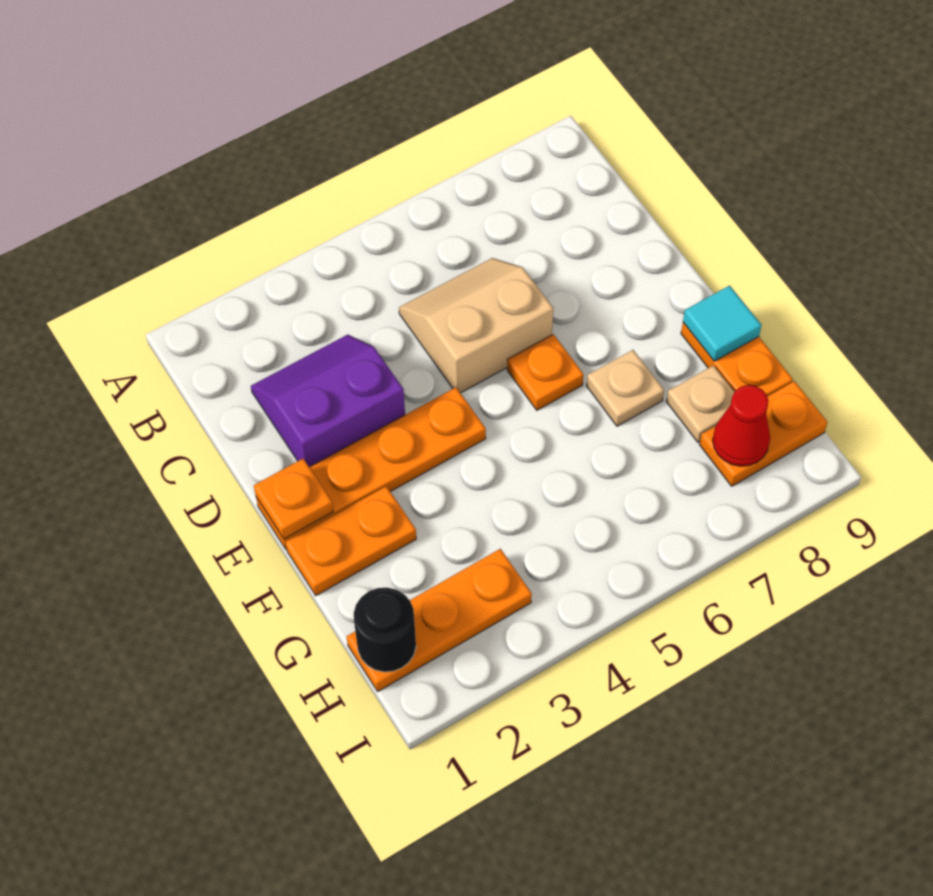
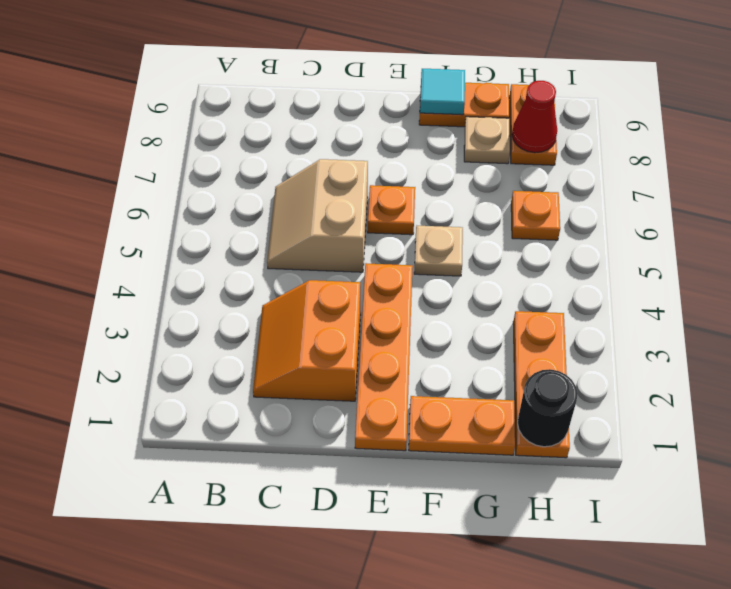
purple 2x2 slope [251,335,405,467] -> orange 2x2 slope [253,280,361,401]
orange 1x1 plate [254,459,333,539] -> orange 1x1 plate moved to [511,191,560,240]
orange 1x2 plate [286,486,416,595] -> orange 1x2 plate turned to [409,396,515,455]
tan 1x1 plate [587,350,664,426] -> tan 1x1 plate moved to [414,226,463,276]

